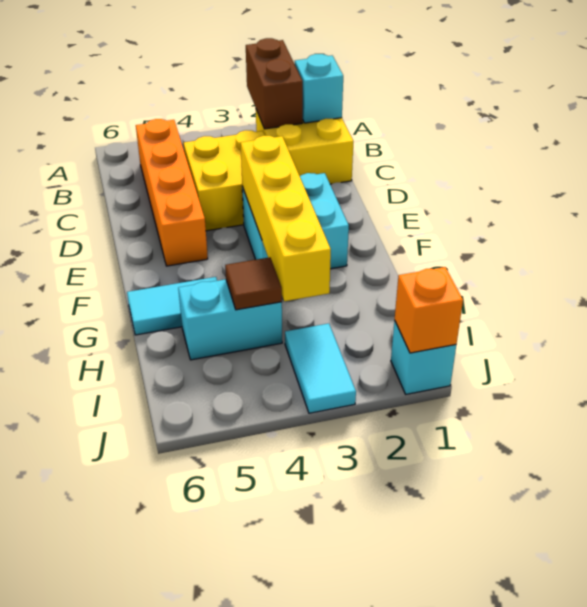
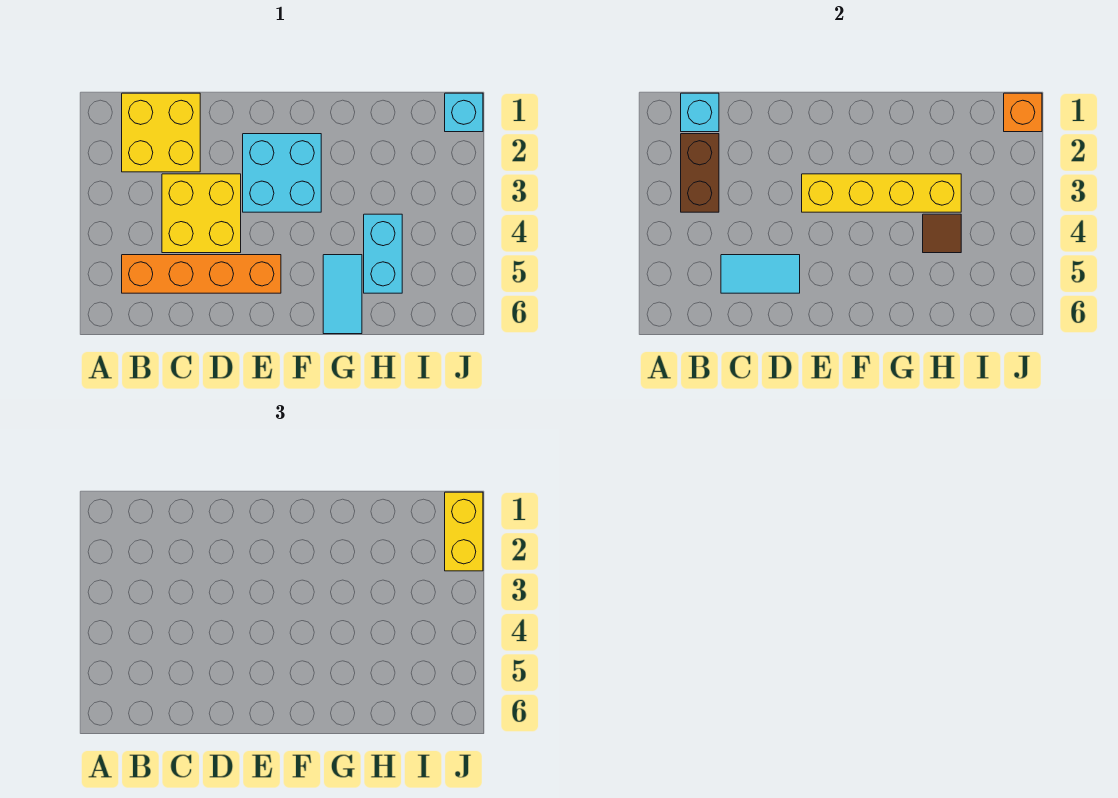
brown 1x2 brick [246,38,303,129] -> brown 1x2 brick turned to [681,134,719,212]
cyan 1x2 tile [285,324,356,413] -> cyan 1x2 tile moved to [721,255,800,293]
none -> yellow 1x2 brick [445,492,483,571]

